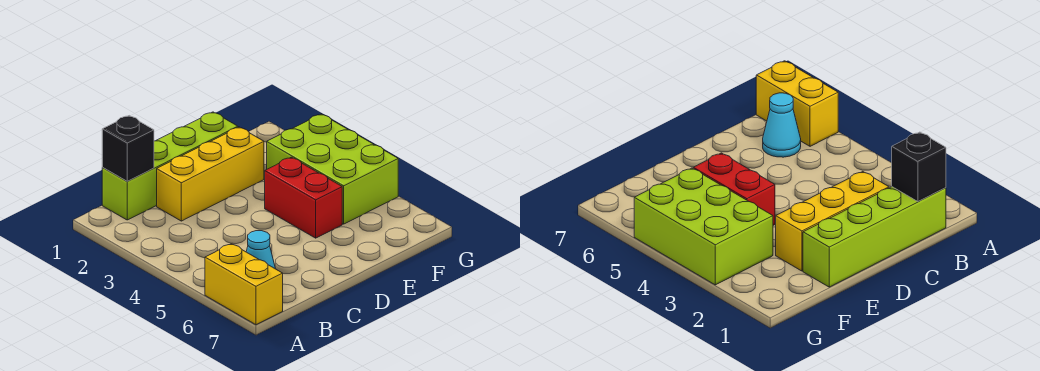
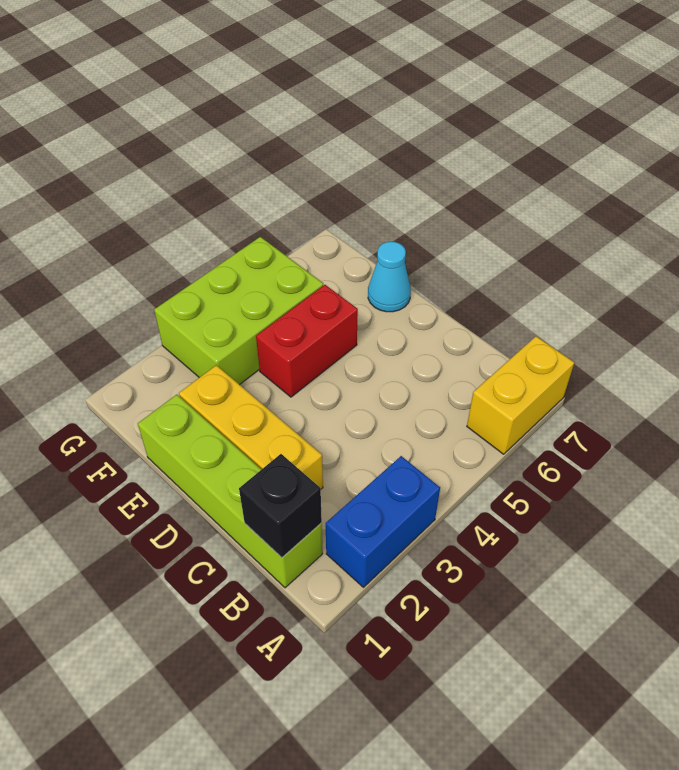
none -> blue 1x2 brick [326,456,440,587]
cyan 1x1 cone [246,231,276,269] -> cyan 1x1 cone moved to [368,242,411,312]

